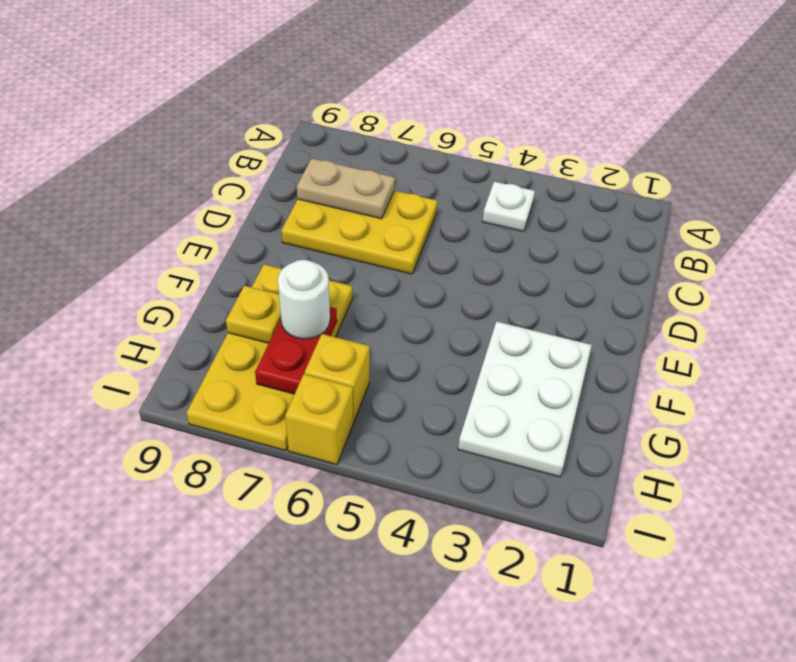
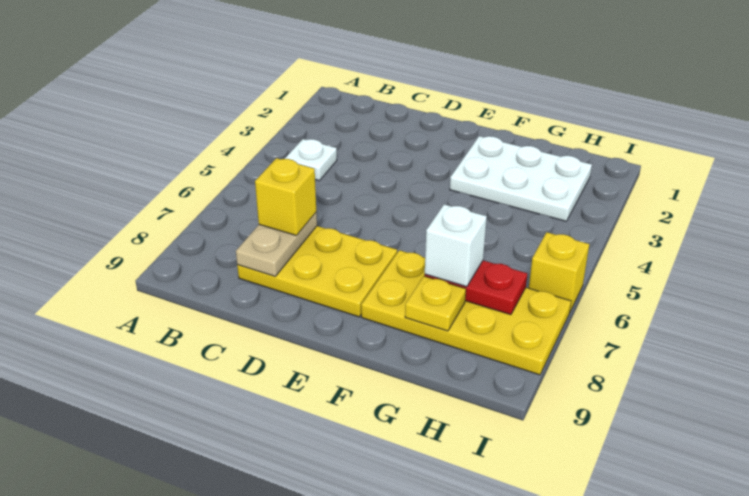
yellow 2x3 plate [281,191,438,274] -> yellow 2x3 plate turned to [237,226,397,317]
white 1x1 round brick [278,260,330,339] -> white 1x1 brick [425,204,487,287]
yellow 1x1 brick [305,334,370,422] -> yellow 1x1 brick moved to [255,158,316,236]

